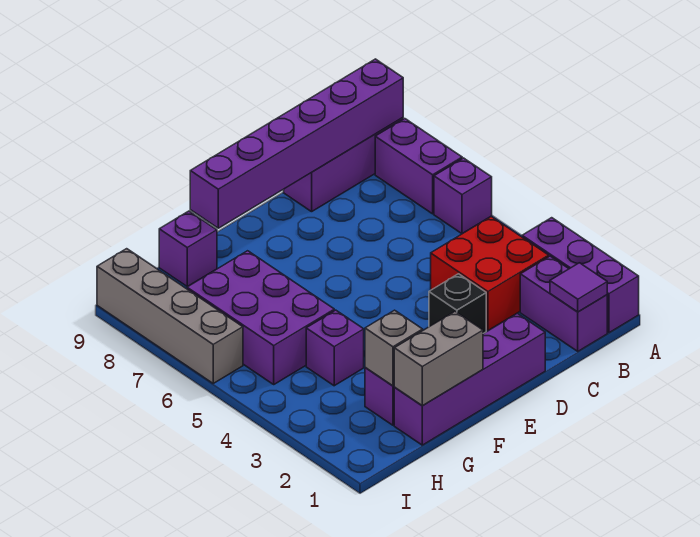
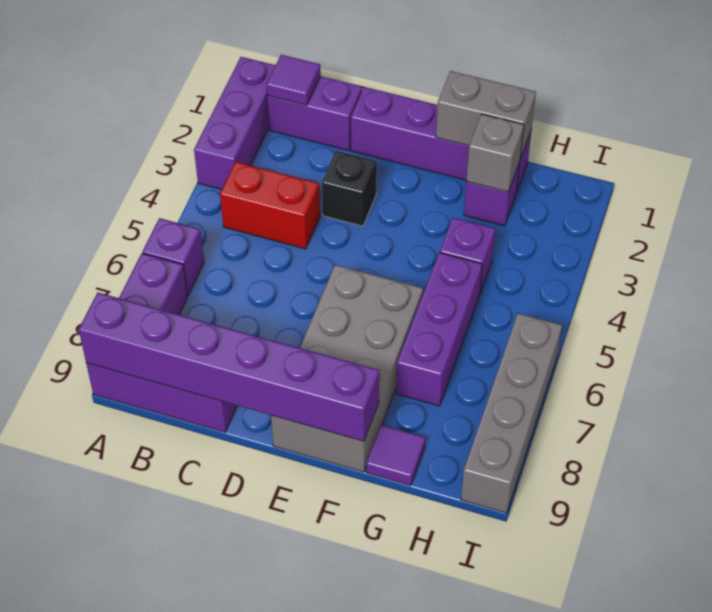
purple 1x2 brick [520,256,607,351] -> purple 1x2 brick turned to [267,76,362,151]
red 2x2 brick [431,217,549,331] -> red 1x2 brick [220,162,320,249]
none -> grey 2x4 brick [271,265,423,472]
purple 2x3 brick [187,251,334,384] -> purple 1x3 brick [396,253,482,406]
purple 1x1 brick [159,211,217,287] -> purple 1x1 tile [366,425,425,486]

